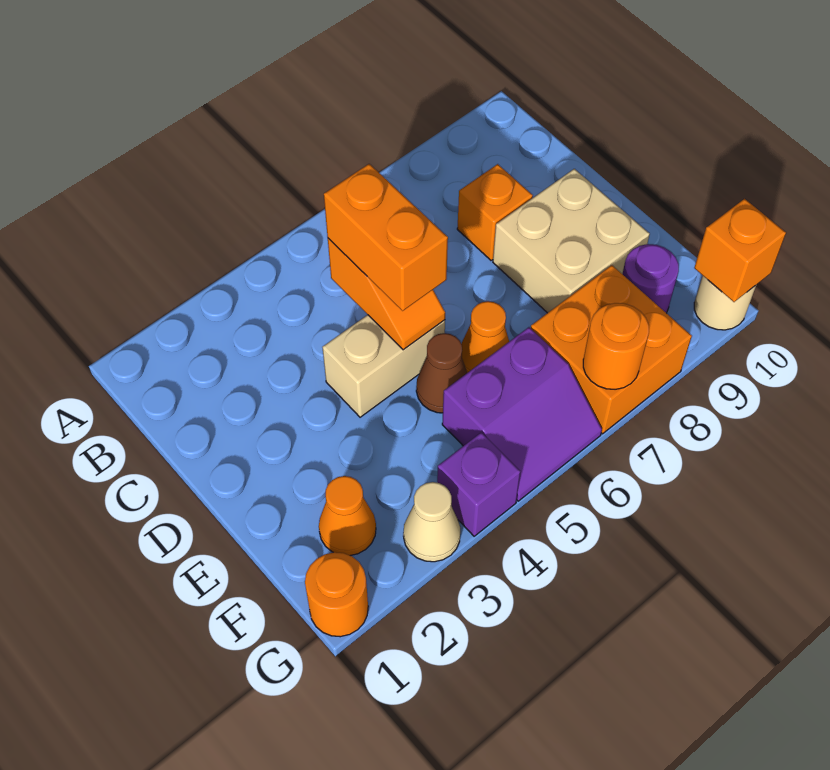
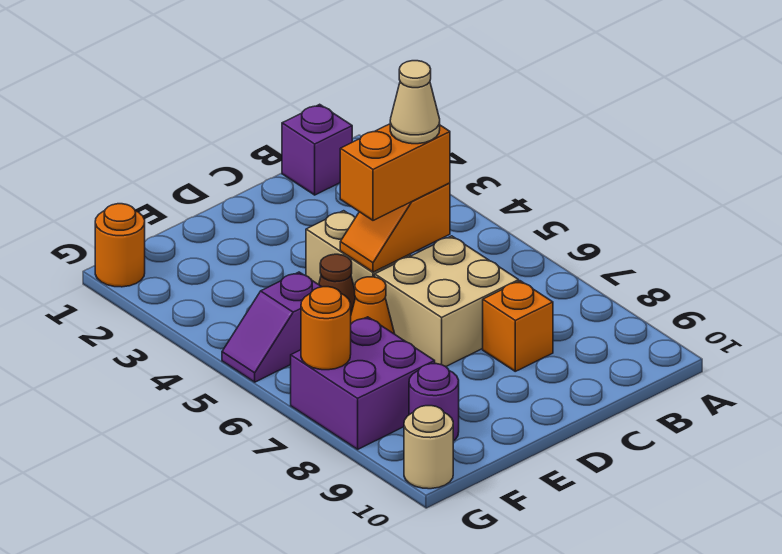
tan 2x2 brick [493,169,650,313] -> tan 2x2 brick moved to [375,236,519,366]
orange 1x1 cone [319,476,376,556] -> none
purple 2x2 slope [442,327,602,501] -> purple 1x2 slope [222,272,321,382]
orange 2x2 brick [531,265,692,434] -> purple 2x2 brick [291,317,435,449]
tan 1x1 cone [403,482,461,562] -> tan 1x1 cone moved to [390,61,440,144]
purple 1x1 brick [437,432,520,536] -> purple 1x1 brick moved to [282,104,352,195]
orange 1x1 brick [694,199,786,302] -> none

